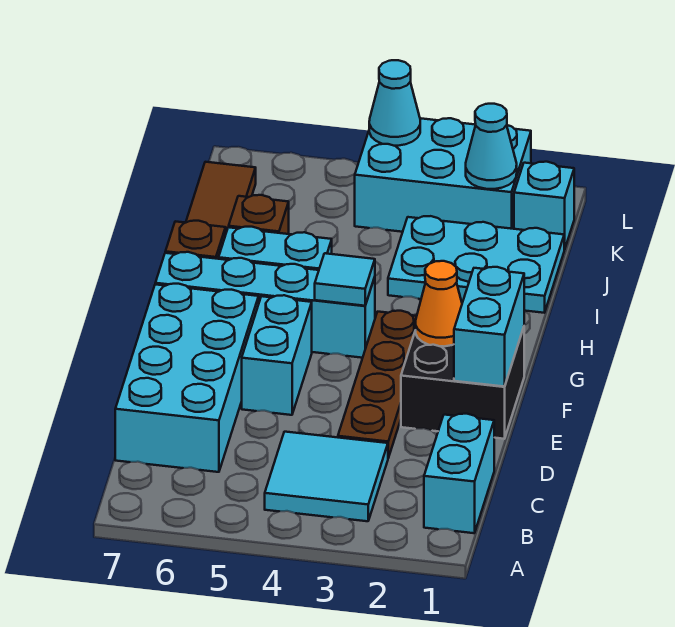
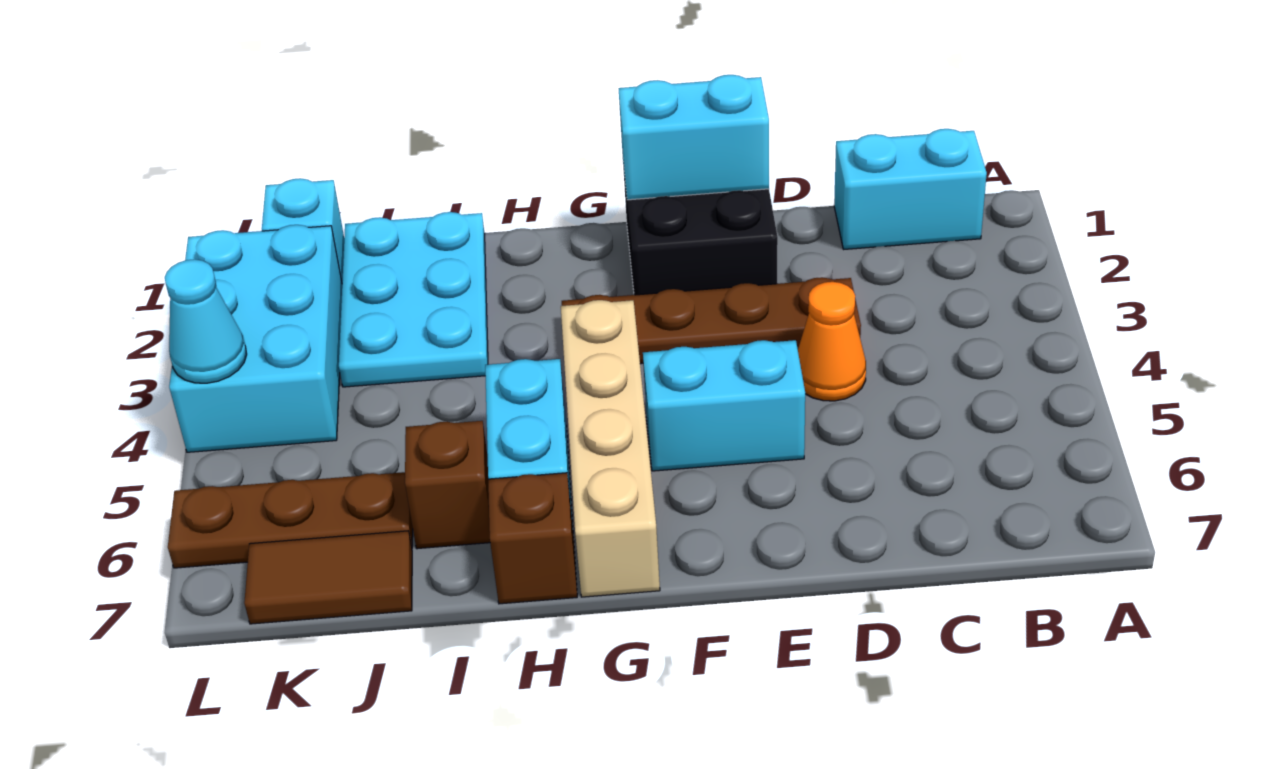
cyan 2x2 tile [265,432,388,521] -> none
cyan 2x4 brick [115,284,259,472] -> none
orange 1x1 cone [416,261,462,346] -> orange 1x1 cone moved to [798,282,866,401]
cyan 1x4 brick [155,252,375,358] -> tan 1x4 brick [561,300,660,597]
cyan 1x1 tile [315,253,375,306] -> none
none -> brown 1x3 plate [168,472,413,568]
cyan 1x1 cone [466,104,517,189] -> none

